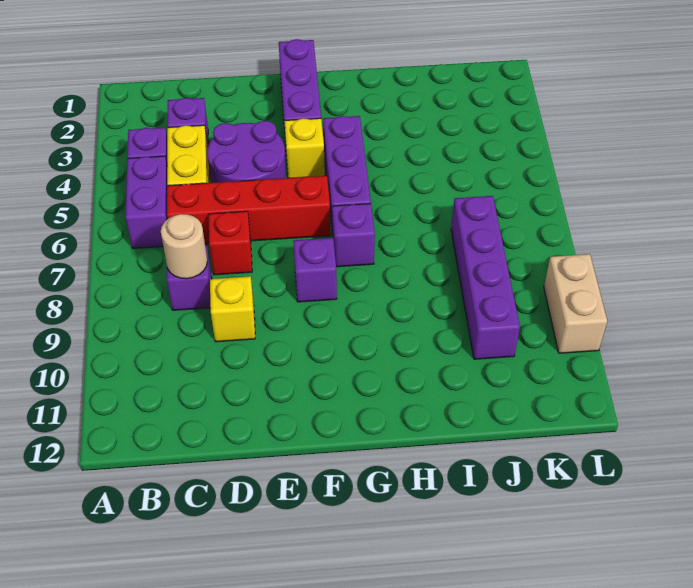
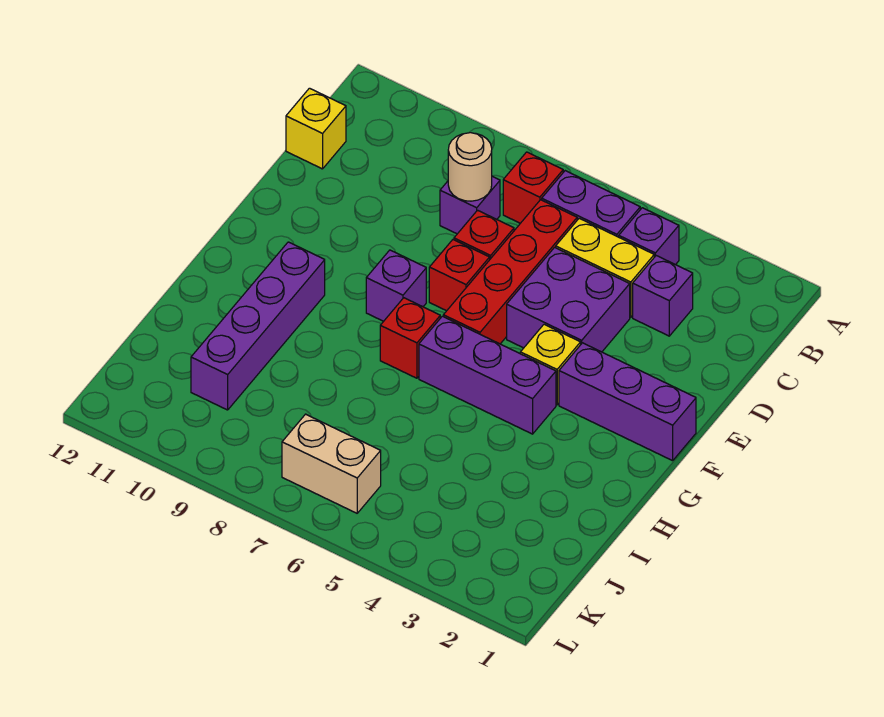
none -> red 1x1 brick [503,152,563,223]
purple 2x2 round brick [207,121,286,183] -> purple 2x2 brick [507,247,630,352]
yellow 1x1 brick [210,276,255,342] -> yellow 1x1 brick moved to [286,88,346,169]
none -> red 1x1 brick [429,240,490,311]
purple 1x1 brick [332,204,375,267] -> red 1x1 brick [380,298,440,378]
purple 1x4 brick [451,196,520,359] -> purple 1x4 brick turned to [191,242,325,410]
tan 1x2 brick [544,254,607,353] -> tan 1x2 brick moved to [282,414,381,513]

